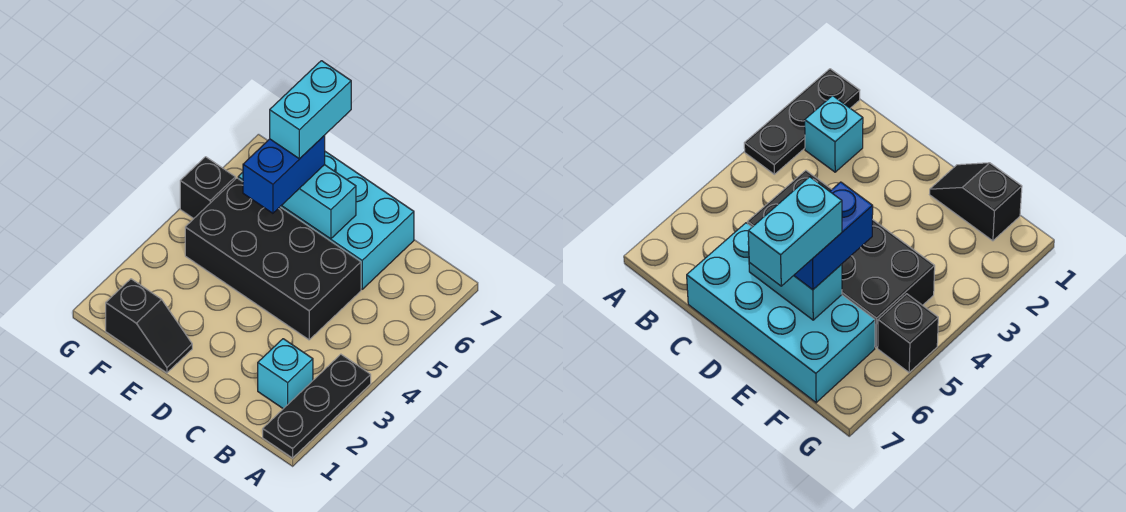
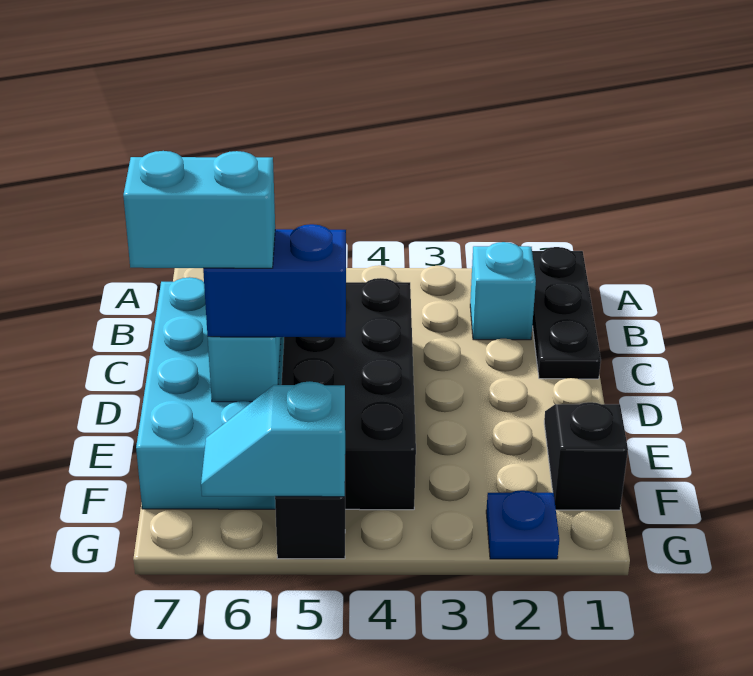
black 1x3 plate [263,354,371,458] -> black 1x3 plate turned to [532,247,601,379]
none -> blue 1x1 plate [486,490,559,559]
none -> cyan 1x2 slope [201,381,345,497]

